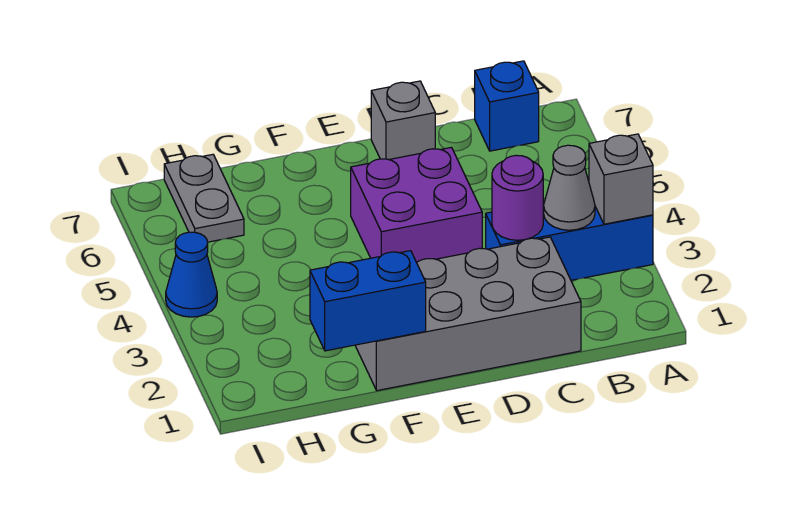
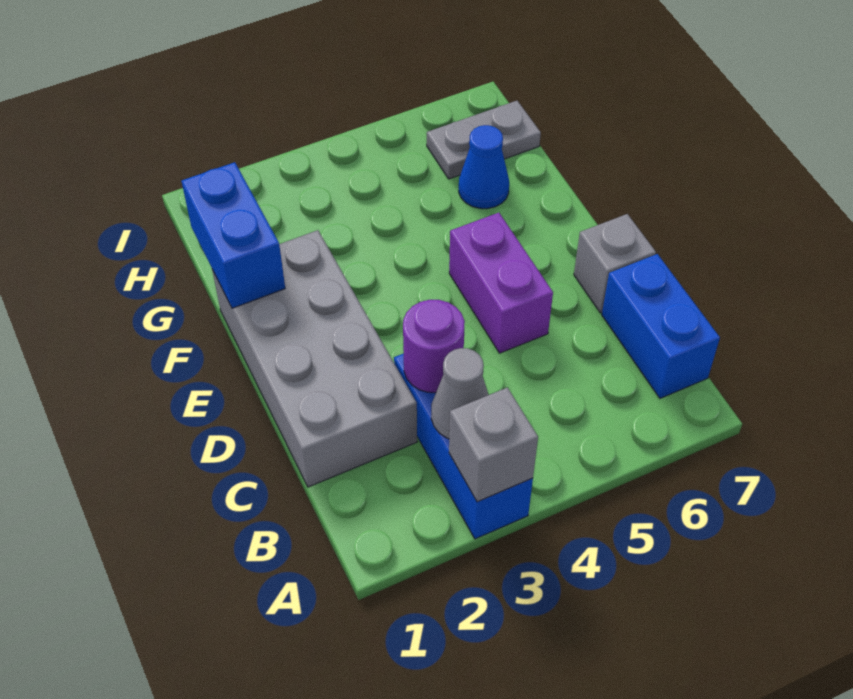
blue 1x1 brick [475,61,539,151] -> blue 1x2 brick [602,254,720,398]
purple 2x2 brick [351,147,482,263] -> purple 1x2 brick [449,213,553,353]
blue 1x1 cone [166,232,217,317] -> blue 1x1 cone moved to [459,125,509,209]

